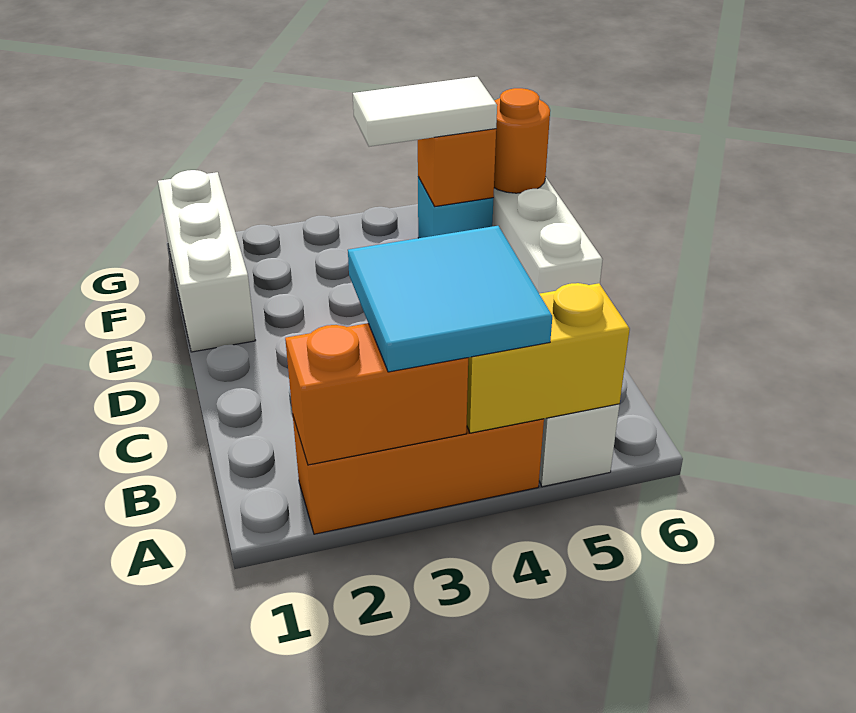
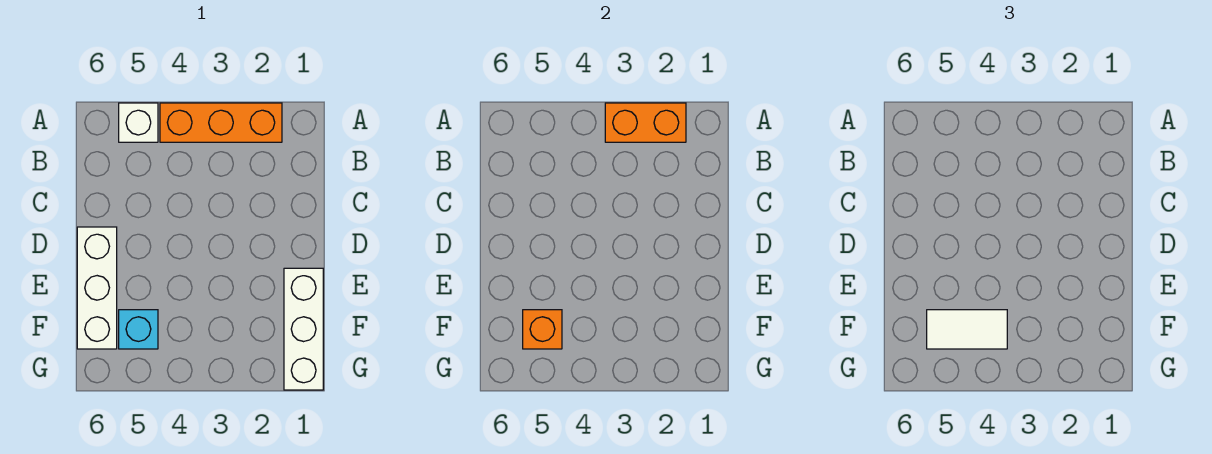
cyan 2x2 tile [348,226,552,372] -> none
yellow 1x2 brick [467,283,630,433] -> none
orange 1x1 round brick [494,88,550,193] -> none

